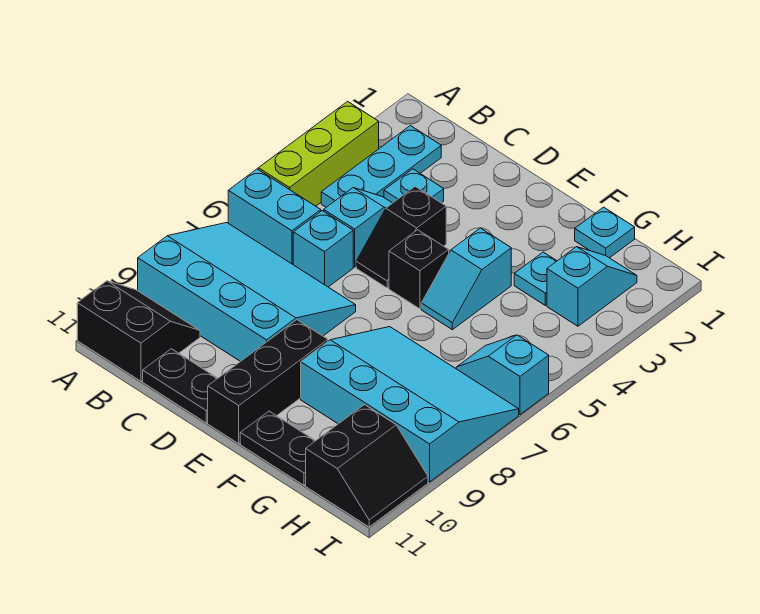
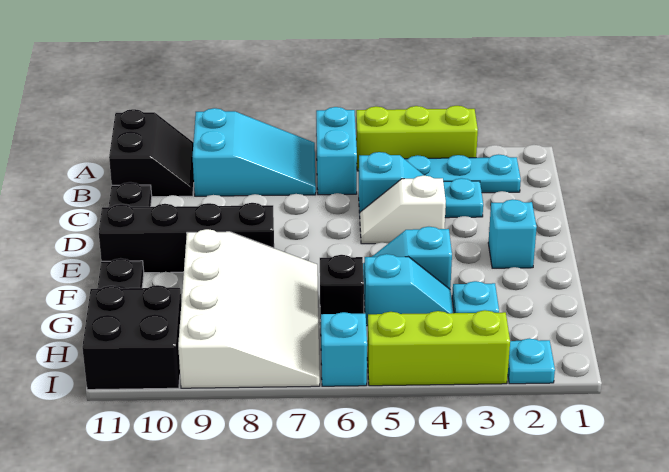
cyan 3x4 slope [138,223,356,362] -> cyan 2x3 slope [193,108,316,196]
cyan 1x1 brick [293,211,353,287] -> cyan 1x1 brick moved to [488,199,537,268]
black 1x2 slope [356,187,446,288] -> white 1x2 slope [360,175,446,244]
black 1x1 brick [389,230,449,309] -> black 1x1 brick moved to [320,255,364,321]
black 1x3 brick [208,320,328,444] -> black 1x4 brick [99,203,274,273]
cyan 3x4 slope [301,327,519,482] -> white 3x4 slope [178,229,320,388]
cyan 1x1 plate [575,207,635,258] -> cyan 1x1 plate moved to [508,338,555,384]
cyan 1x2 slope [547,247,637,326] -> cyan 1x2 slope moved to [364,254,453,326]
black 2x2 slope [306,405,428,527] -> black 2x2 brick [82,285,181,390]
none -> lime 1x3 brick [367,310,510,386]

